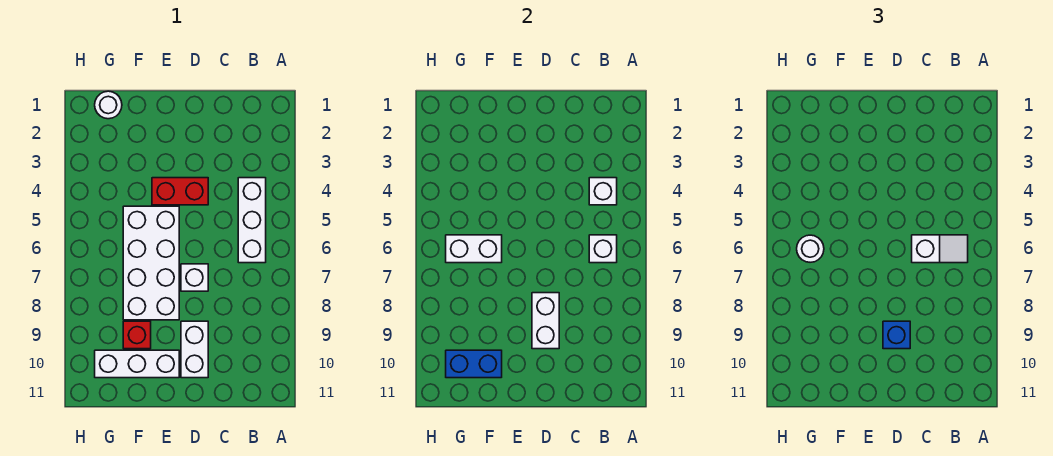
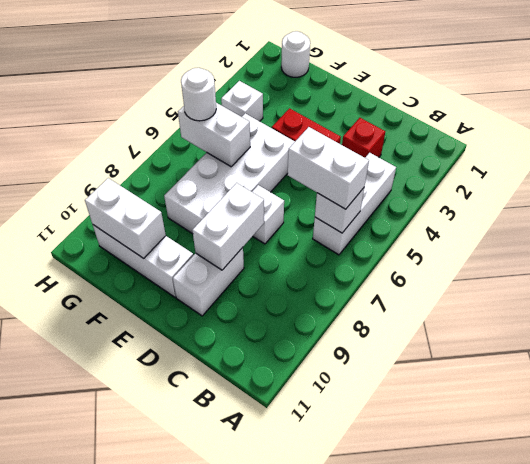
white 1x1 brick [589,178,617,205] -> white 1x1 brick moved to [221,81,263,121]
white 1x2 slope [912,235,968,263] -> white 1x2 brick [288,127,369,209]
blue 1x1 brick [883,321,910,349] -> none
red 1x1 brick [123,321,151,349] -> red 1x1 brick moved to [342,118,385,158]
blue 1x2 brick [446,350,502,378] -> white 1x2 brick [85,178,166,258]

